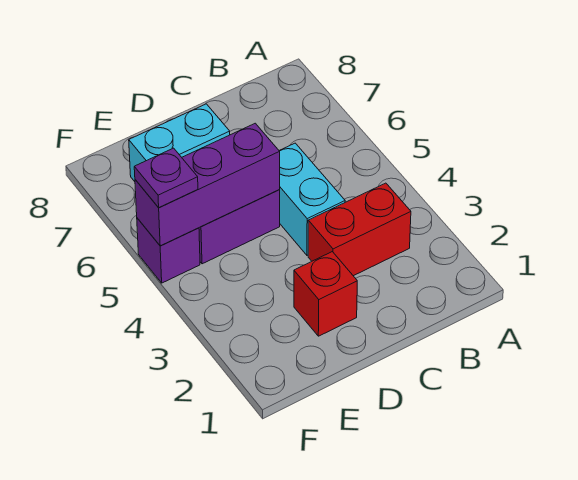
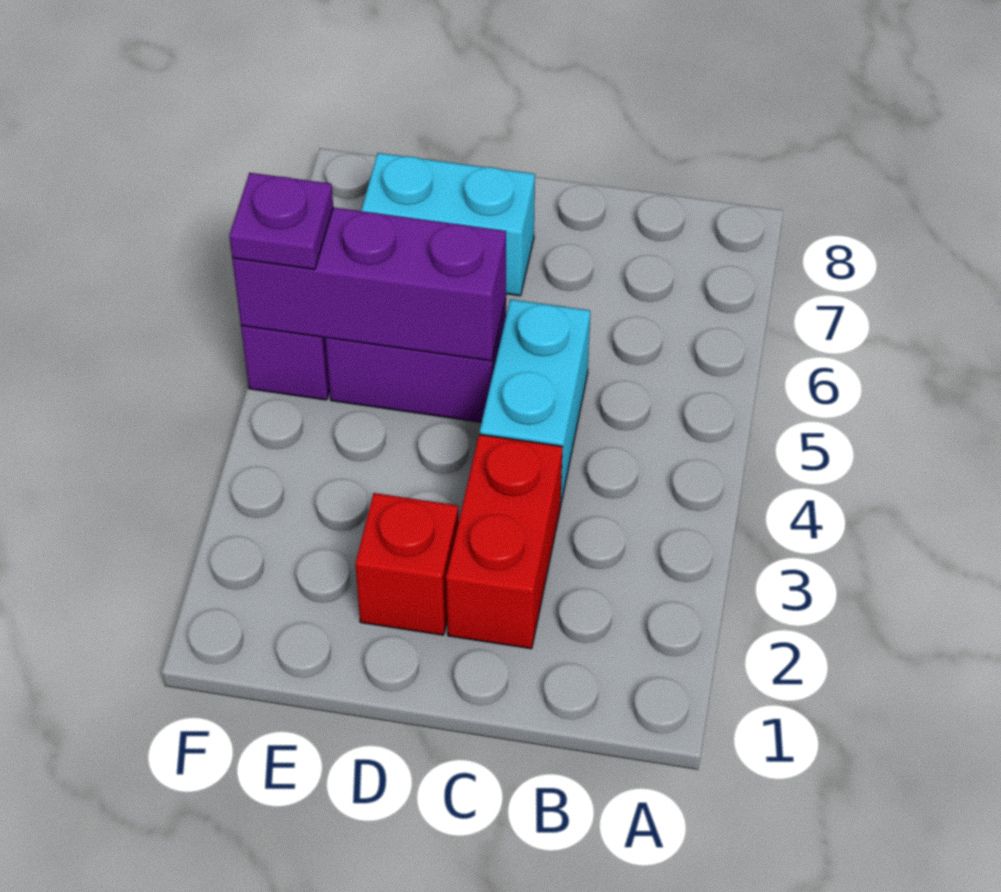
red 1x2 brick [308,183,411,276] -> red 1x2 brick turned to [446,434,562,649]

